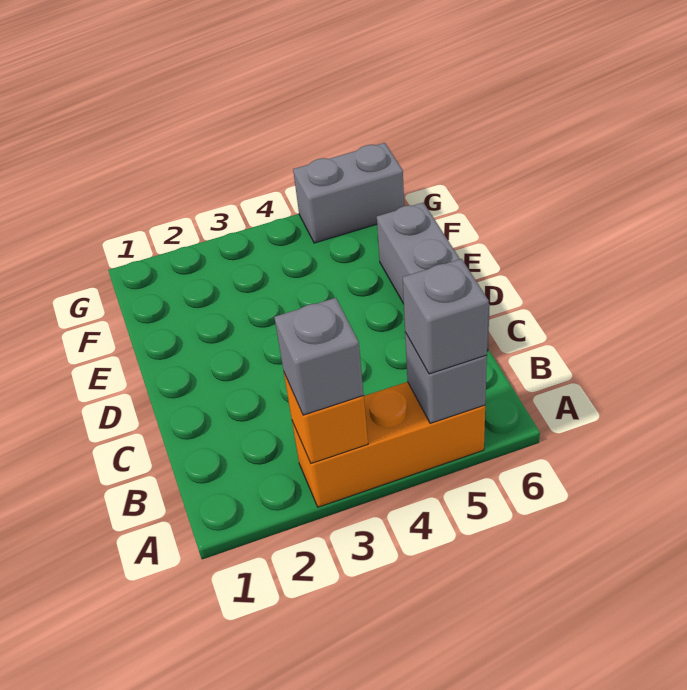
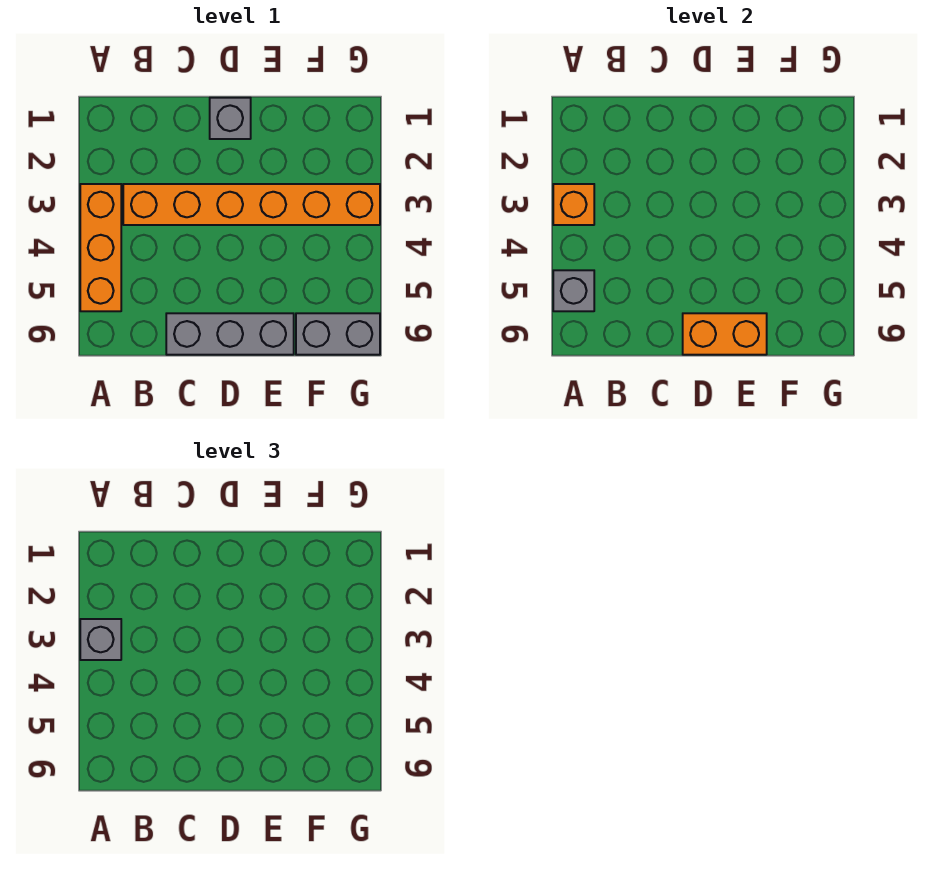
grey 1x1 brick [403,259,489,374] -> grey 1x1 brick moved to [210,98,251,139]
none -> orange 1x6 brick [123,184,380,225]
none -> orange 1x2 brick [683,313,767,355]
grey 1x2 brick [293,143,404,243] -> grey 1x2 brick turned to [296,313,380,355]

